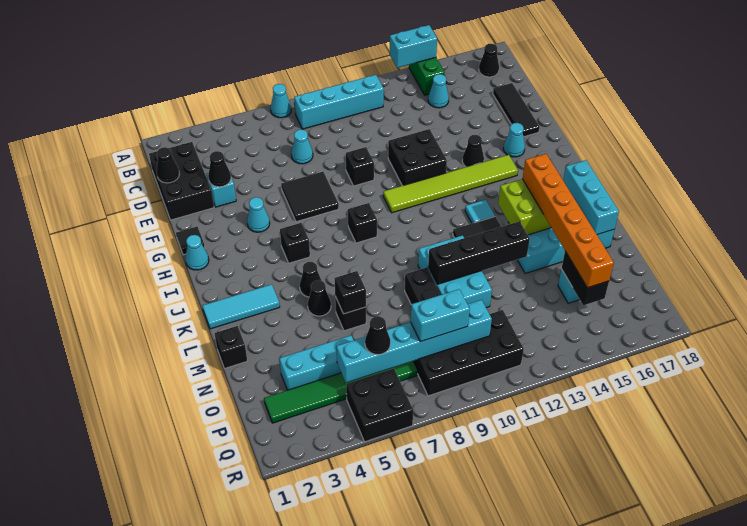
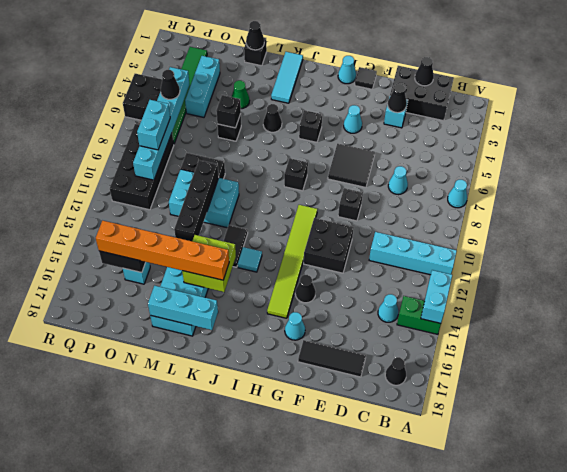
cyan 1x4 brick [294,75,384,129] -> cyan 1x4 brick turned to [369,232,457,275]
black 1x1 cone [308,280,331,316] -> black 1x1 cone moved to [246,21,264,50]
none -> green 1x1 cone [232,80,249,109]

